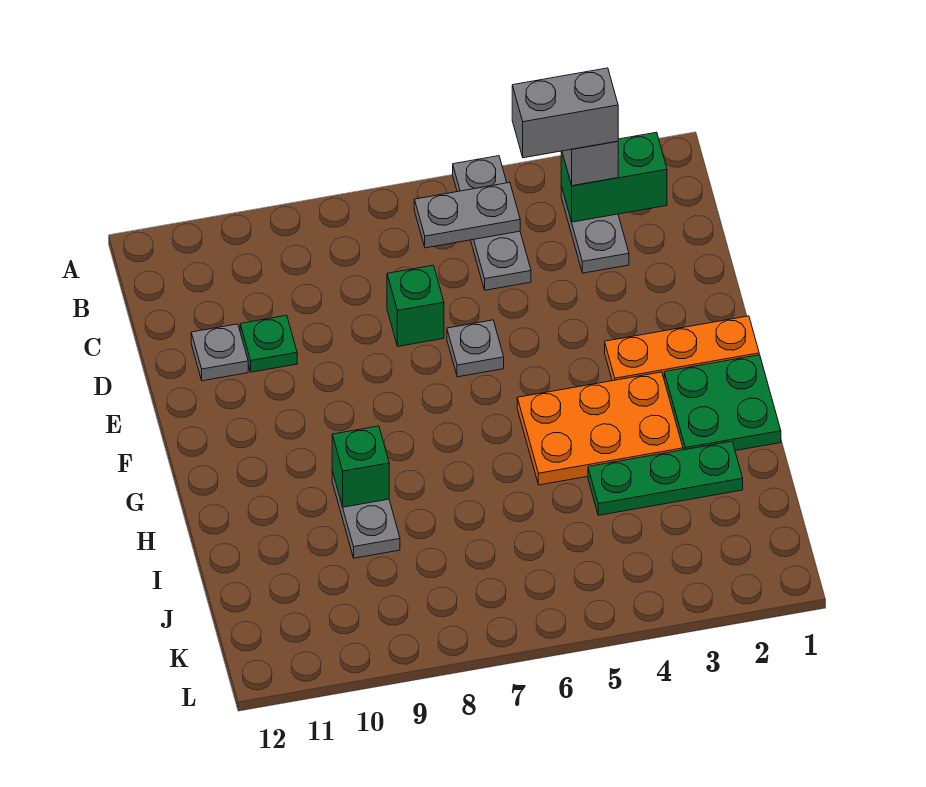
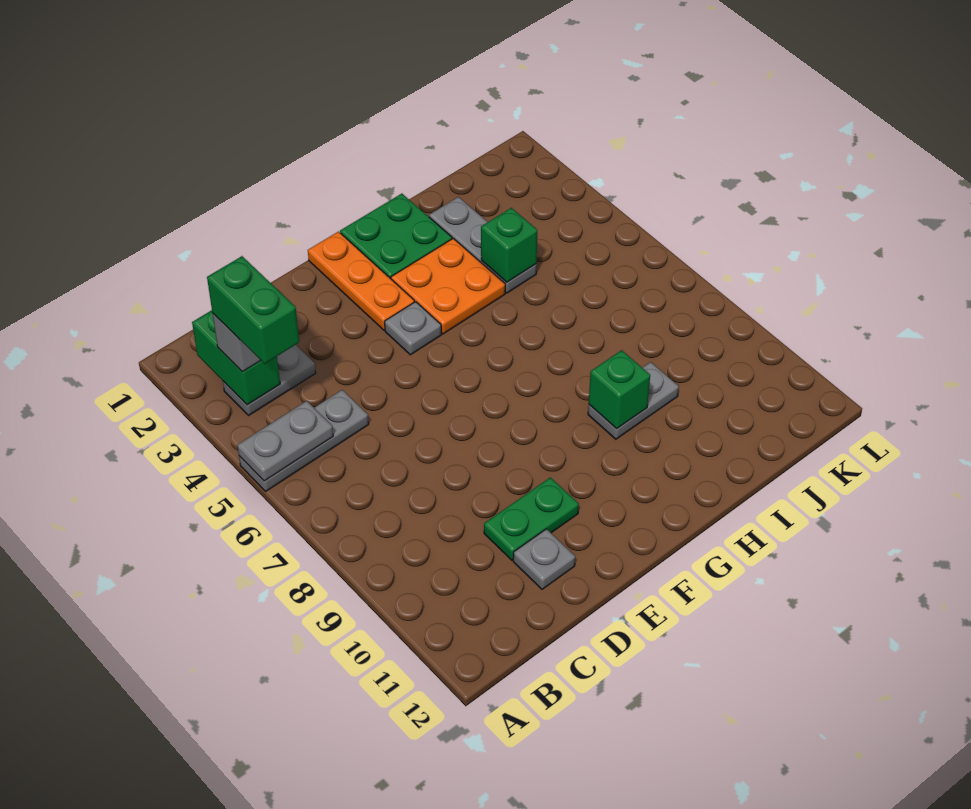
grey 1x2 brick [512,68,618,158] -> green 1x2 brick [207,256,299,364]
grey 1x2 plate [414,182,520,248] -> grey 1x2 plate turned to [237,401,333,481]
green 1x1 brick [387,265,444,346] -> green 1x1 brick moved to [481,208,537,282]
green 1x1 plate [240,315,297,372] -> green 1x2 plate [484,477,579,560]
grey 1x1 plate [447,320,504,377] -> grey 1x1 plate moved to [385,302,441,355]
orange 2x3 plate [517,372,683,485] -> orange 2x2 plate [391,238,505,334]
green 1x3 plate [588,441,743,515] -> grey 1x3 plate [429,197,537,293]

